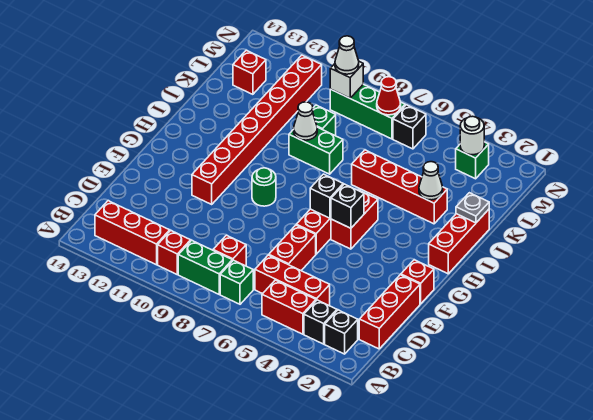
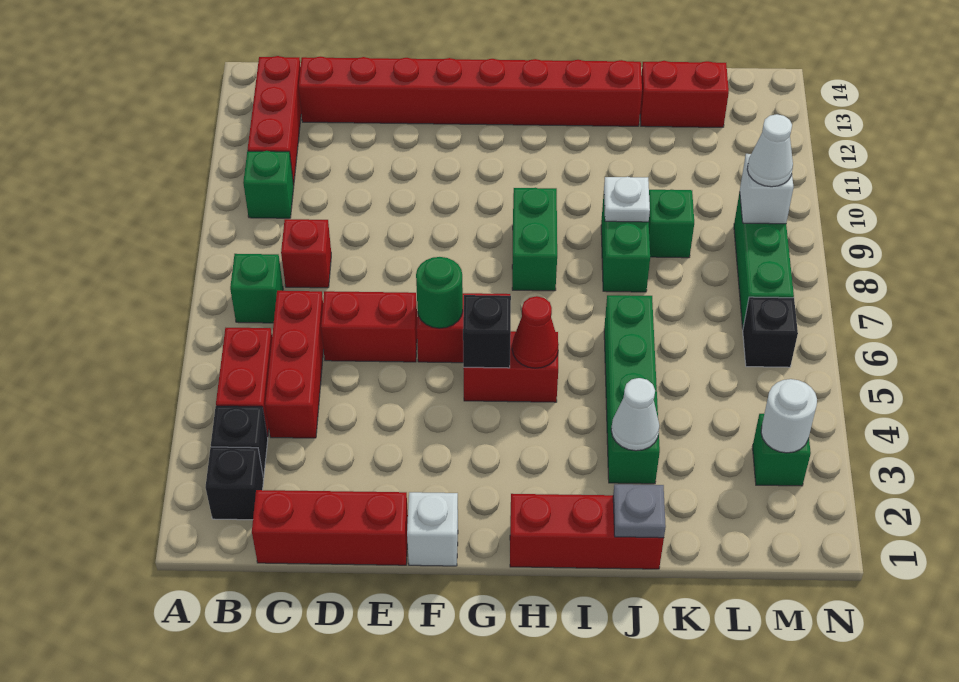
green 1x2 brick [178,240,232,294] -> green 1x2 brick moved to [512,188,557,291]
red 1x1 brick [158,231,191,274] -> green 1x1 brick [243,151,294,218]
red 1x1 brick [401,260,434,304] -> white 1x1 brick [407,492,458,566]
red 1x8 brick [192,55,322,204] -> red 1x8 brick moved to [299,56,642,126]
black 1x1 brick [310,174,343,218] -> none
green 1x1 round brick [252,168,276,206] -> green 1x1 round brick moved to [416,257,463,328]
red 1x4 brick [352,150,447,224] -> green 1x4 brick [604,295,660,484]
white 1x1 cone [294,102,317,140] -> white 1x1 plate [604,177,650,222]
red 1x1 brick [233,50,266,94] -> red 1x2 brick [640,61,729,127]
red 1x1 cone [377,77,401,115] -> red 1x1 cone moved to [512,296,559,368]

